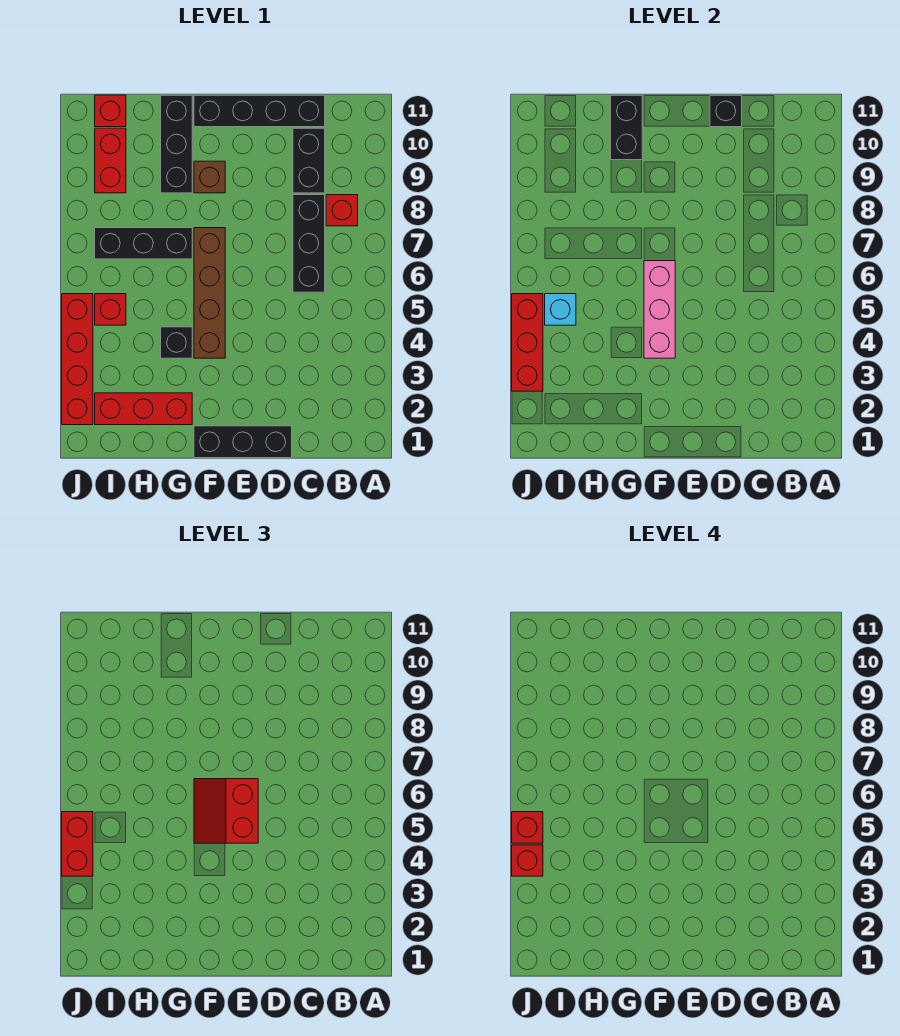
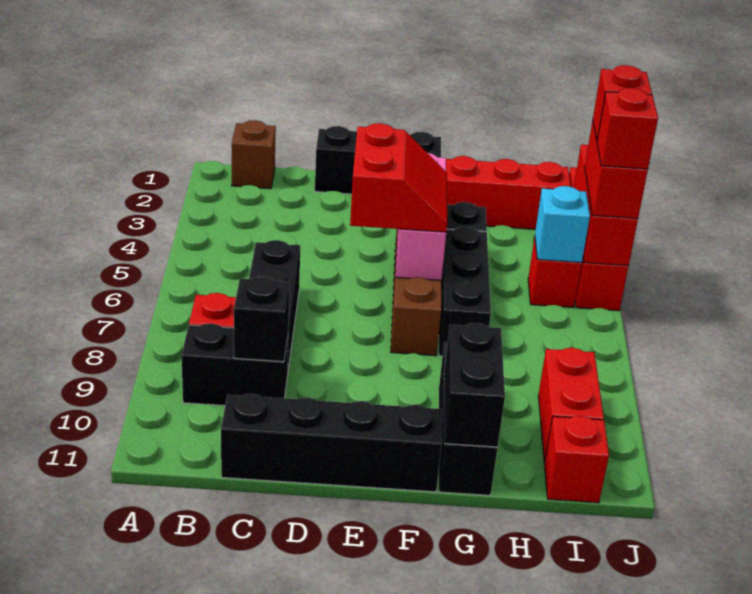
black 1x2 brick [293,128,325,193] -> black 1x2 brick turned to [181,323,288,406]
black 1x1 brick [710,95,742,127] -> black 1x1 brick moved to [234,276,290,362]
brown 1x1 brick [194,161,225,193] -> brown 1x1 brick moved to [232,120,276,189]
black 1x3 brick [95,228,192,259] -> black 1x3 brick turned to [439,227,491,356]

